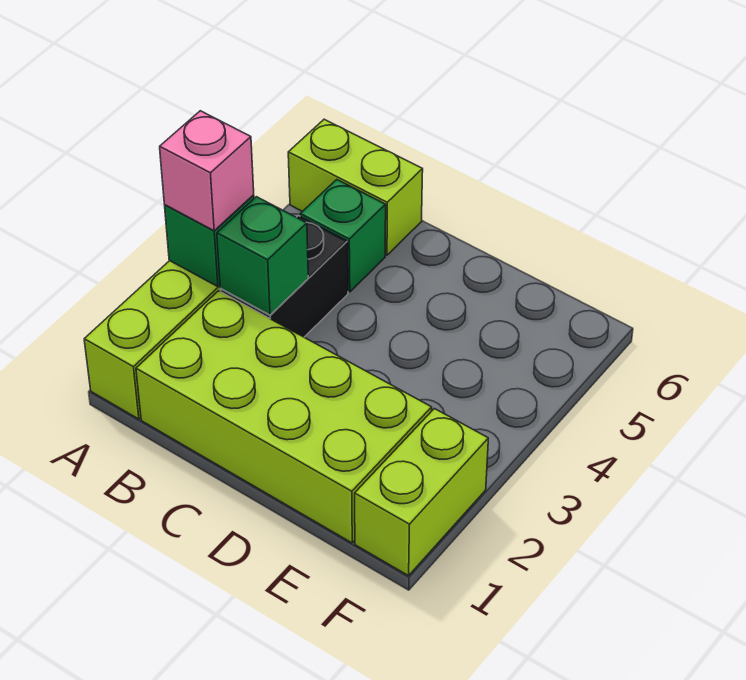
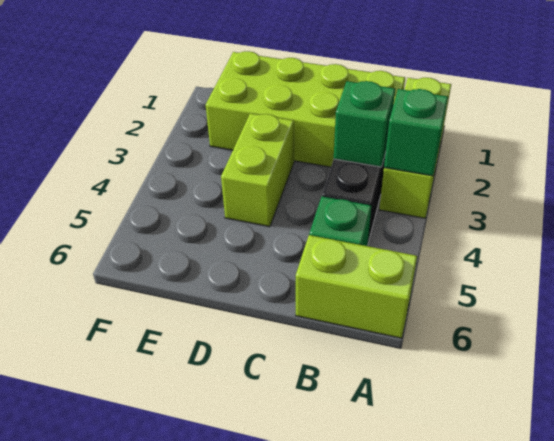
pink 1x1 brick [160,111,254,231] -> none
lime 1x2 brick [355,409,488,576] -> lime 1x2 brick moved to [221,113,294,227]

